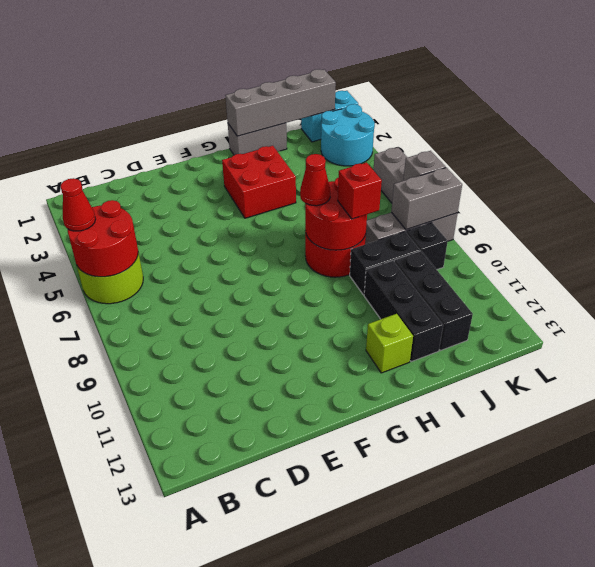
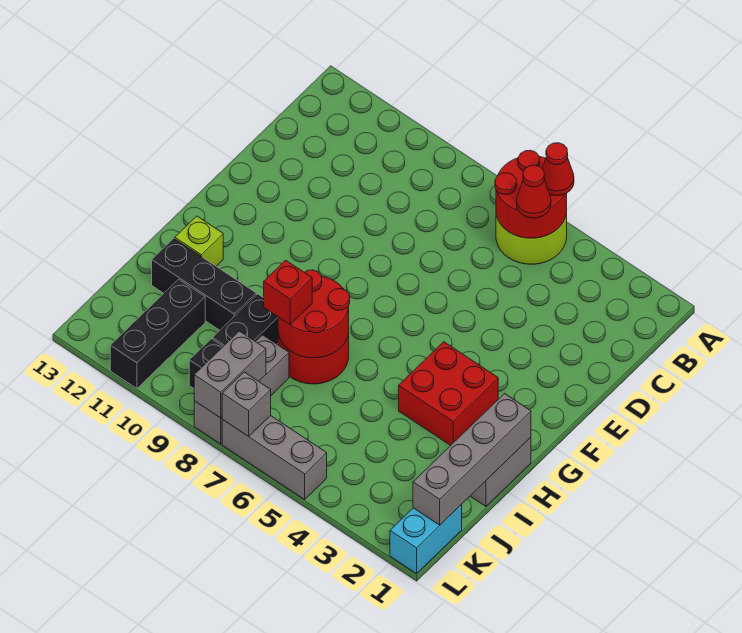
red 1x1 cone [300,154,330,206] -> red 1x1 cone moved to [516,165,551,218]
black 1x3 brick [394,251,473,351] -> black 1x3 brick turned to [110,279,205,388]
cyan 2x2 round brick [321,104,375,166] -> none

